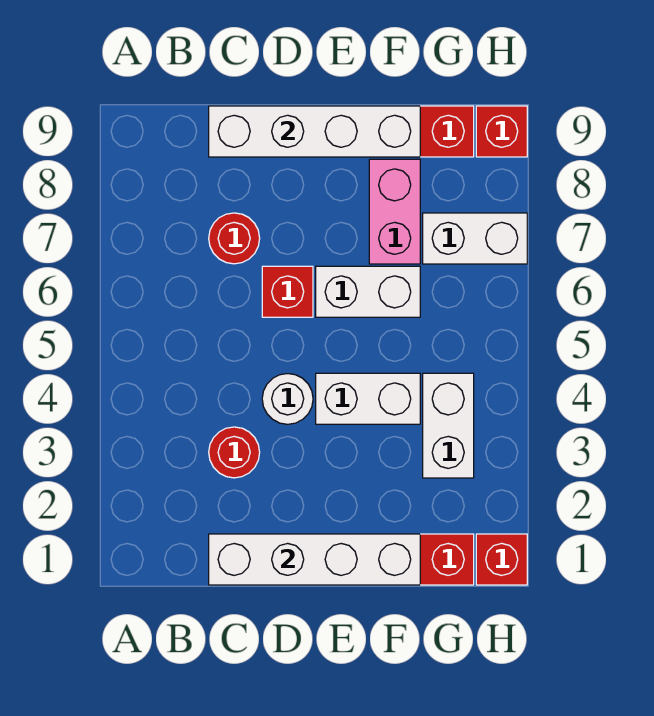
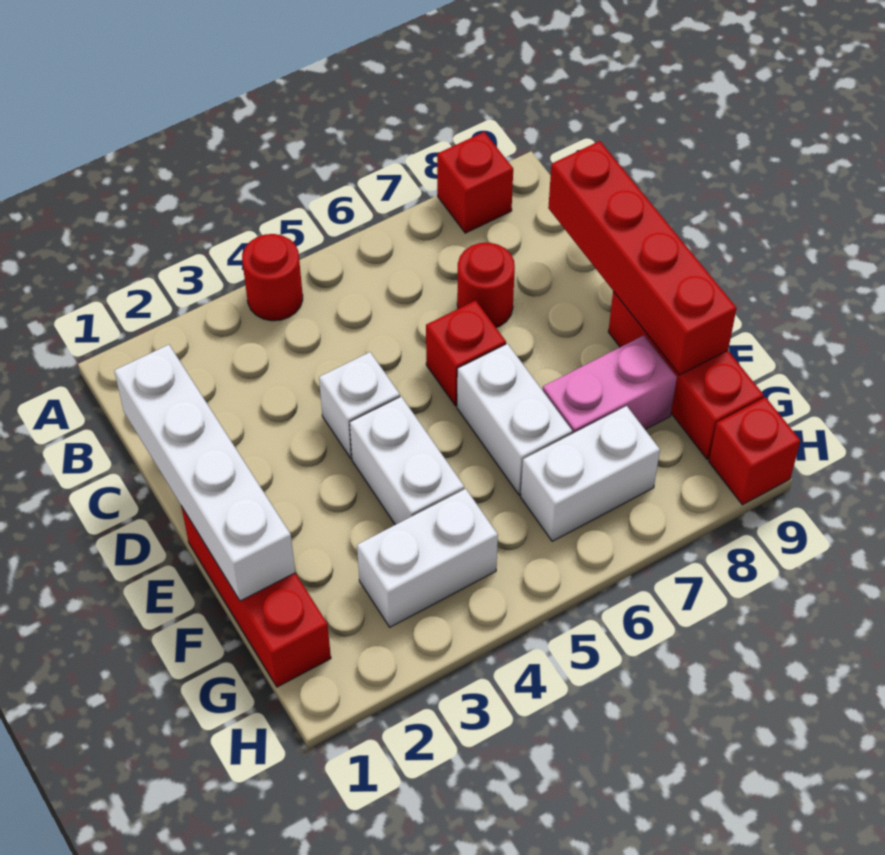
red 1x1 round brick [209,427,260,478] -> red 1x1 round brick moved to [242,234,303,321]
white 1x4 brick [209,106,420,157] -> red 1x4 brick [548,141,737,375]
white 1x1 round brick [262,374,313,424] -> white 1x1 brick [319,352,400,458]
white 1x2 brick [423,213,527,264] -> white 1x2 brick turned to [521,406,660,541]
red 1x1 brick [476,534,527,585] -> red 1x1 brick moved to [437,132,513,233]

